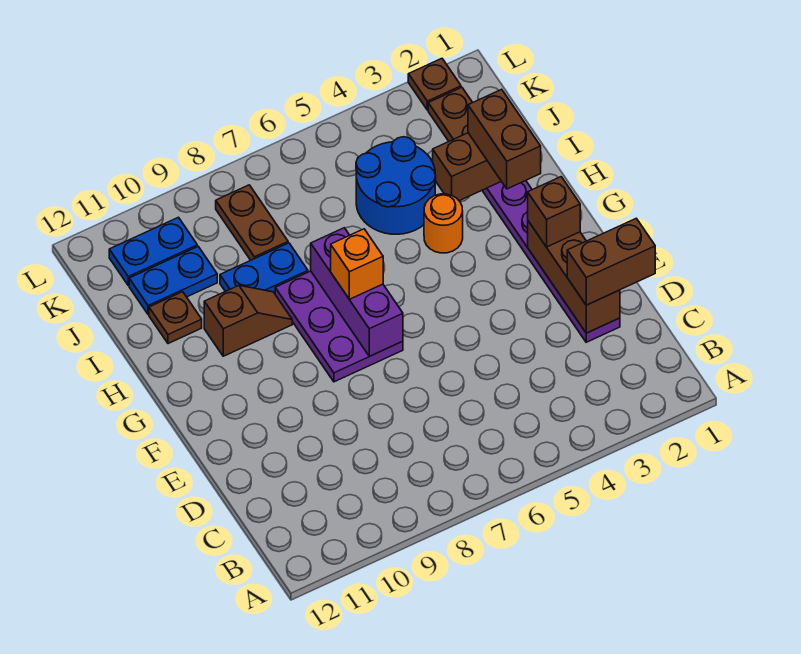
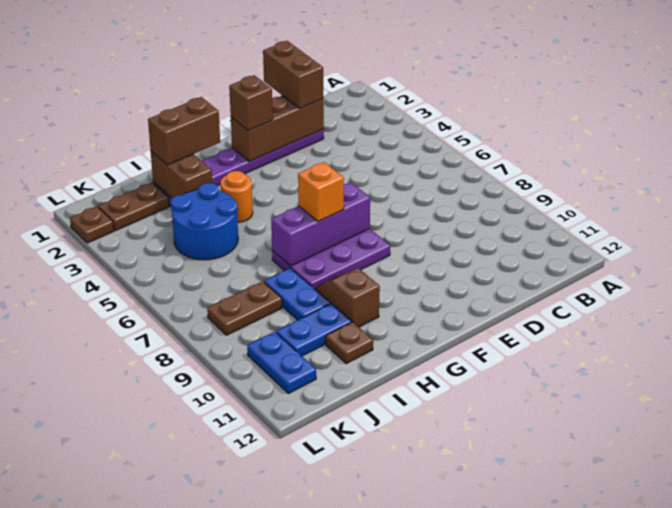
blue 1x2 plate [129,247,217,315] -> blue 1x2 plate turned to [276,304,352,356]

